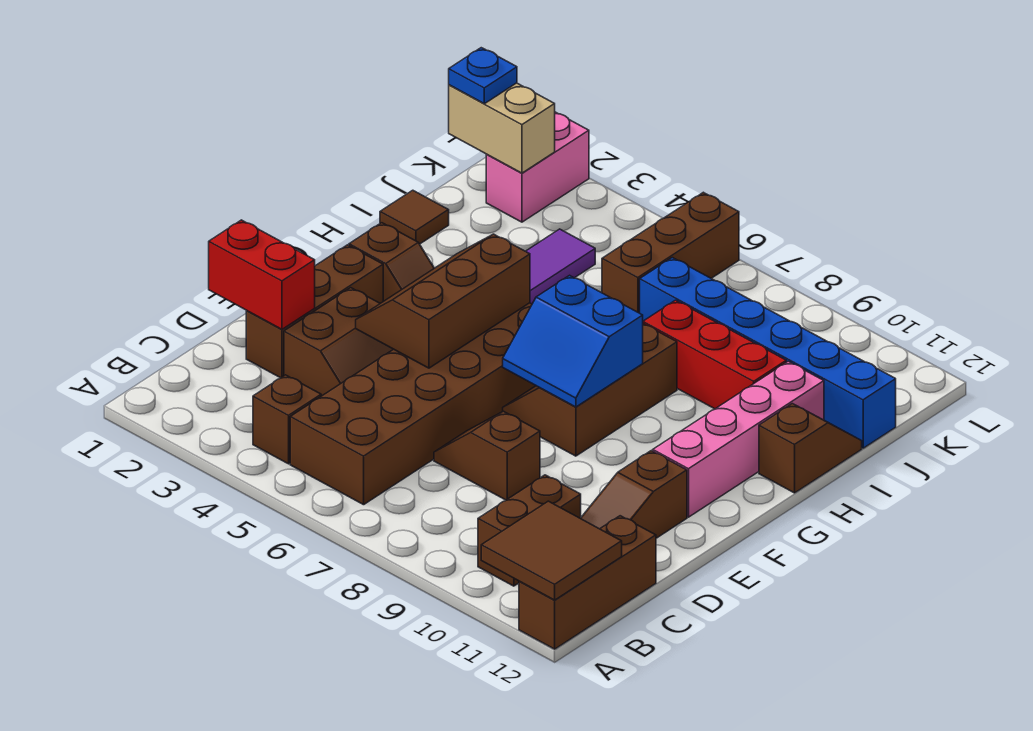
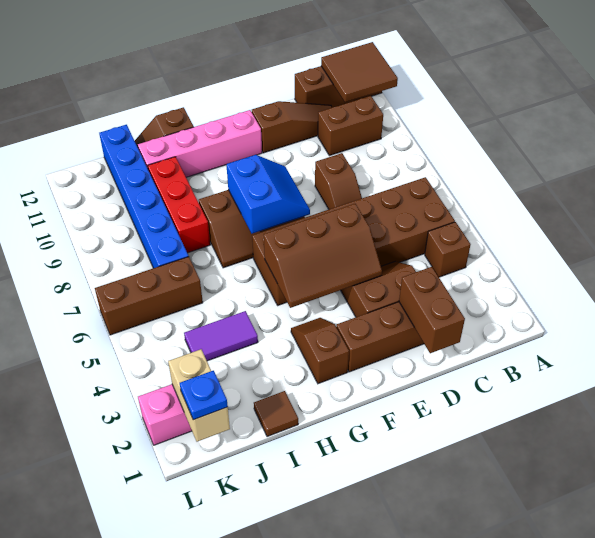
red 1x2 brick [209,220,315,329] -> brown 1x2 brick [399,267,465,353]

